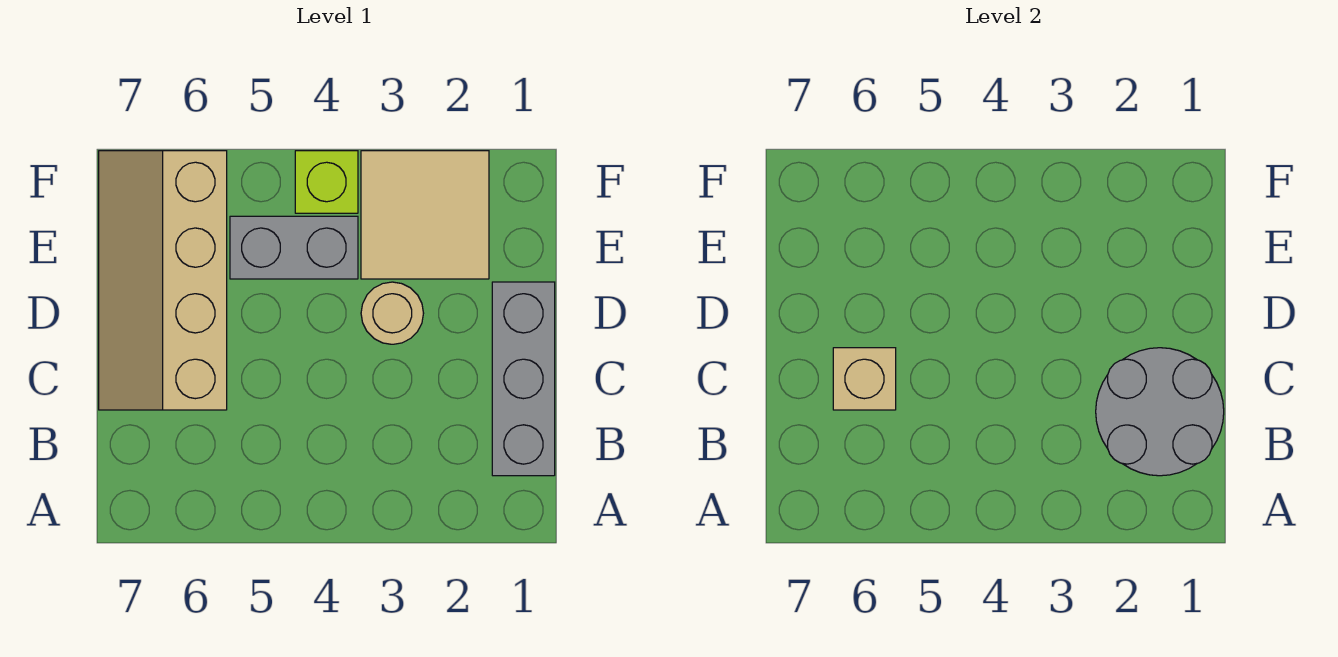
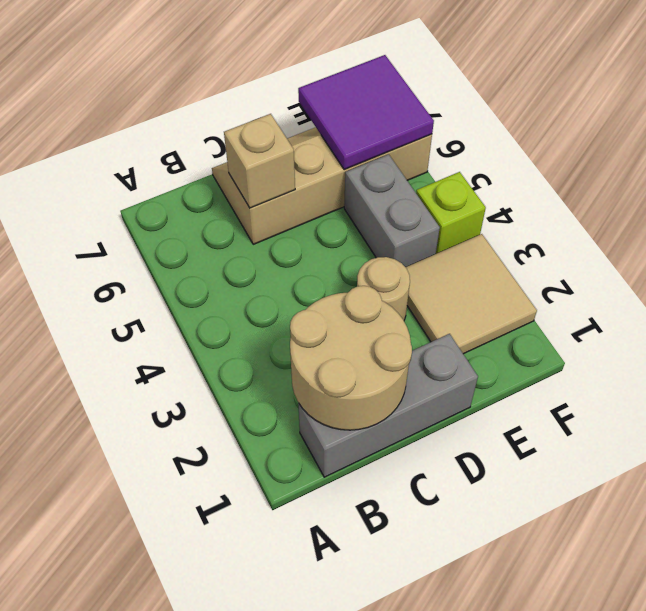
grey 2x2 round brick [1096,348,1224,476] -> tan 2x2 round brick [290,286,412,430]
none -> purple 2x2 tile [298,55,434,169]

